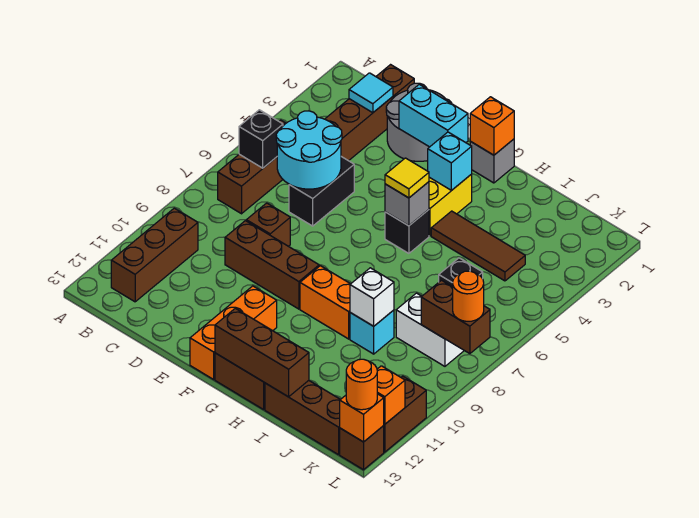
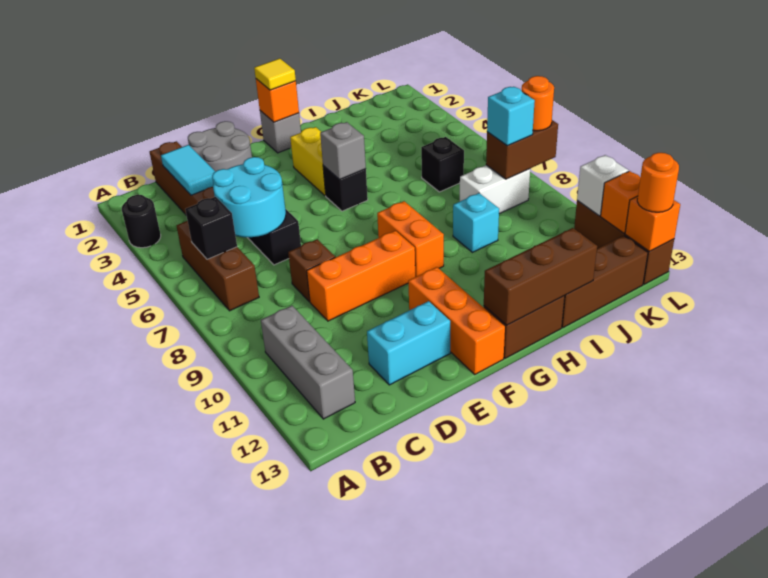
none -> black 1x1 round brick [122,195,161,248]
brown 1x3 brick [111,208,198,302] -> grey 1x3 brick [261,306,355,419]
cyan 1x1 tile [349,73,393,113] -> cyan 1x2 tile [161,145,215,195]
brown 1x3 brick [225,221,319,309] -> orange 1x3 brick [307,231,415,321]
cyan 1x2 brick [399,84,468,147] -> cyan 1x2 brick moved to [367,301,450,385]
cyan 1x1 brick [428,132,472,191] -> cyan 1x1 brick moved to [487,87,535,146]
yellow 1x1 tile [385,158,429,198] -> yellow 1x1 tile moved to [254,58,296,90]
orange 1x2 brick [300,266,350,339] -> orange 1x2 brick turned to [377,201,444,277]
brown 1x3 tile [431,211,525,281] -> none
white 1x1 brick [350,268,394,326] -> white 1x1 brick moved to [577,155,628,216]

